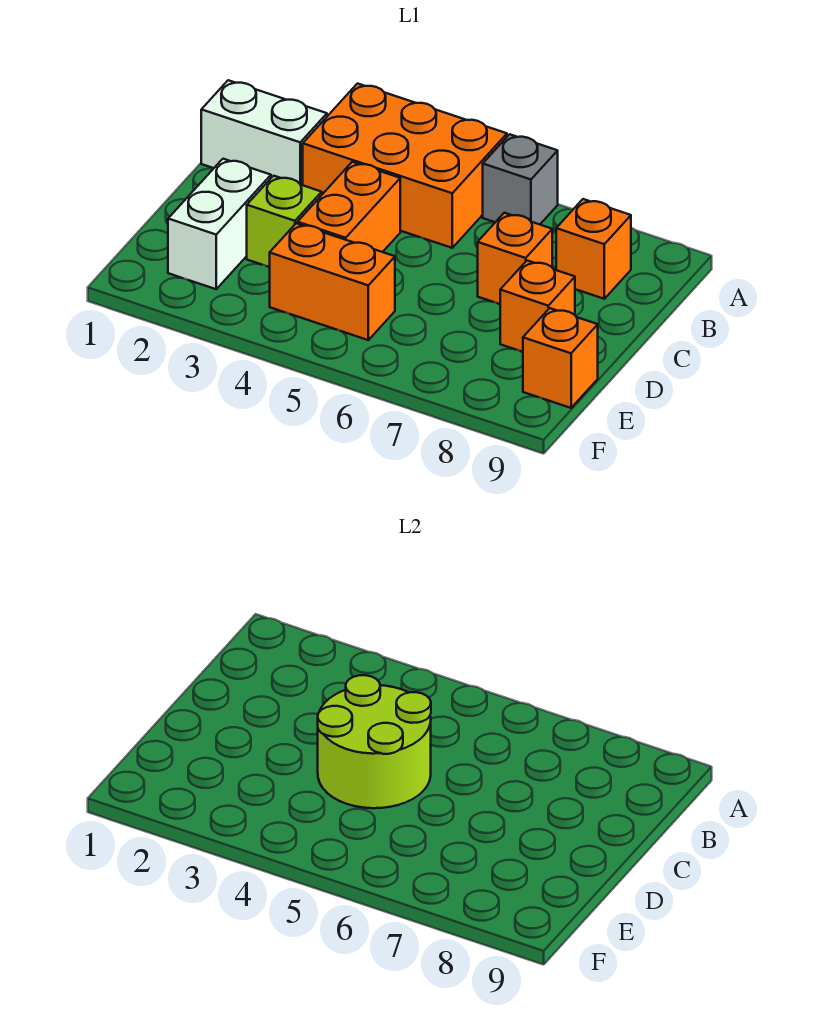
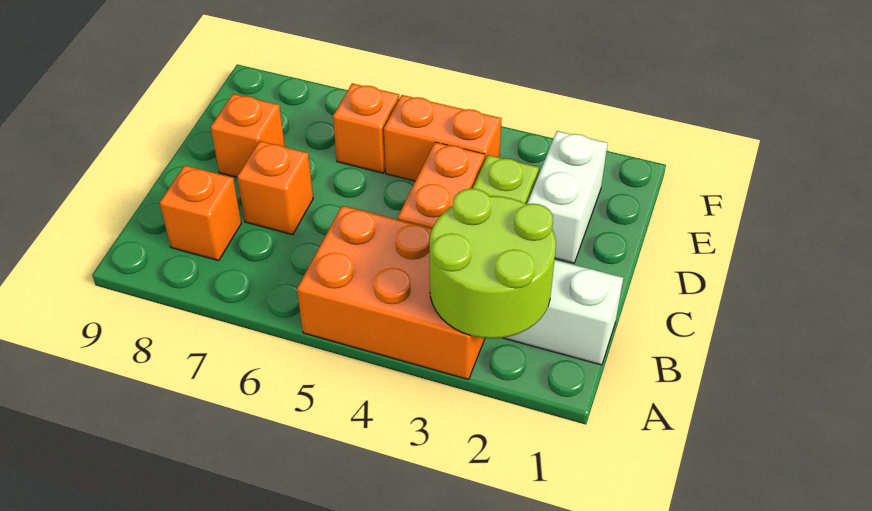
grey 1x1 brick [483,134,558,224] -> none
lime 2x2 round brick [318,675,431,808] -> lime 2x2 round brick moved to [430,188,556,339]
orange 1x1 brick [523,308,598,408] -> orange 1x1 brick moved to [333,83,399,173]

